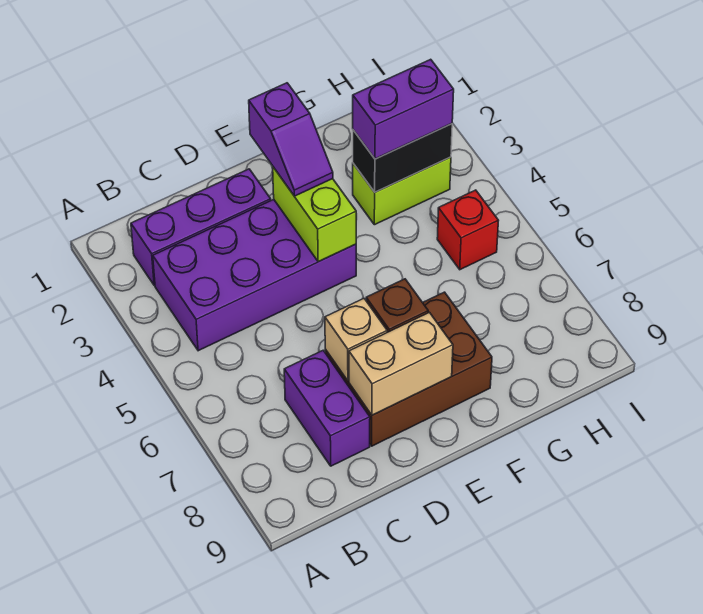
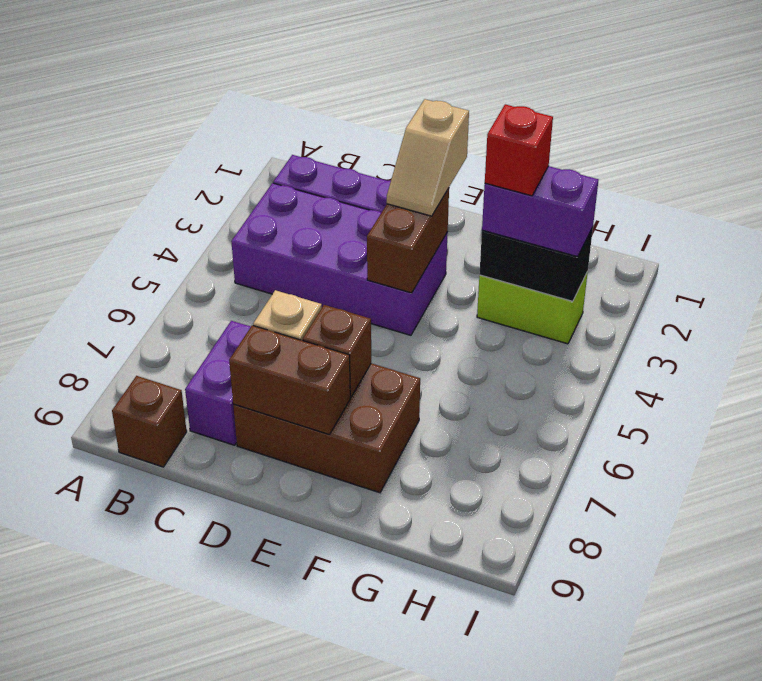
none -> brown 1x1 brick [112,376,187,467]
tan 1x2 brick [349,312,453,415] -> brown 1x2 brick [229,325,350,435]
purple 1x2 slope [249,83,333,196] -> tan 1x2 slope [387,99,469,216]
lime 1x2 brick [273,167,356,262] -> brown 1x2 brick [367,188,449,293]
red 1x1 brick [437,190,499,270] -> red 1x1 brick moved to [485,104,553,196]

